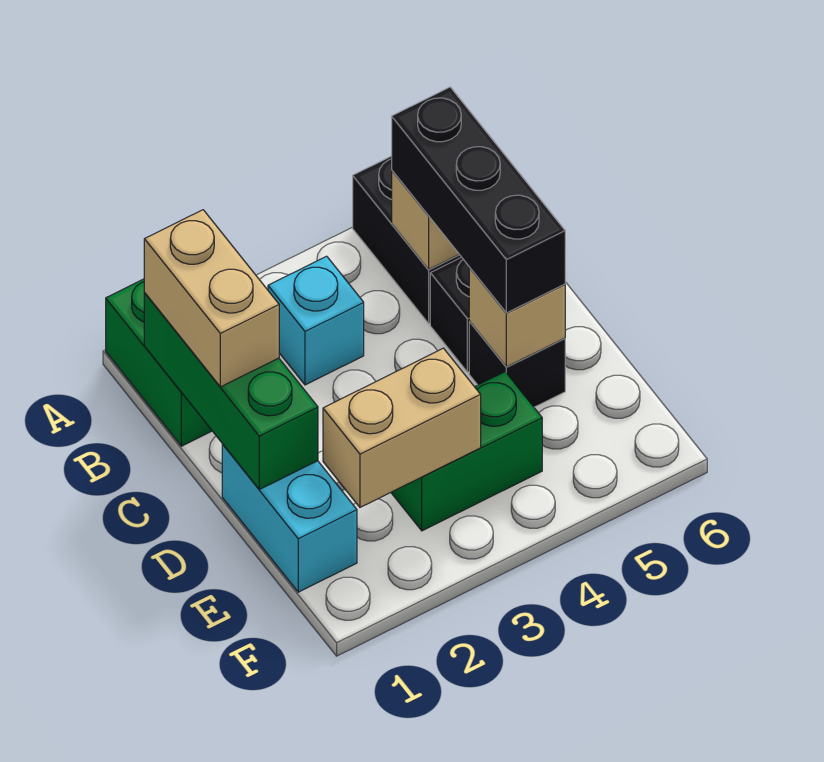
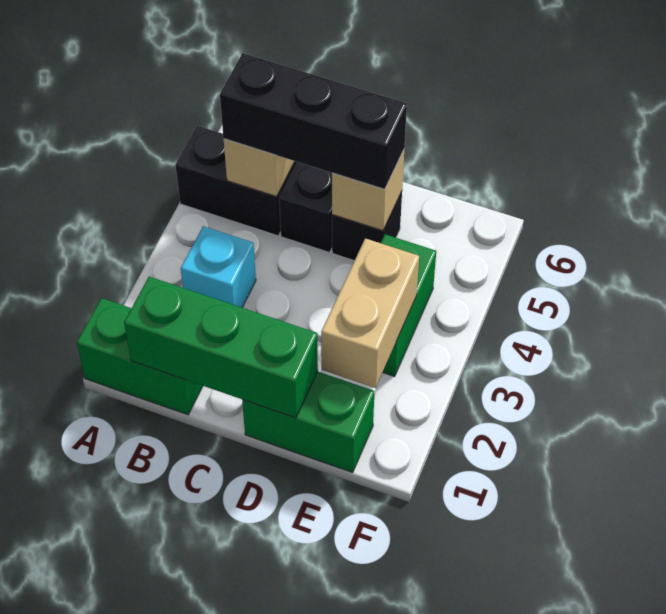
tan 1x2 brick [144,210,279,387] -> none
cyan 1x2 brick [222,444,357,592] -> green 1x2 brick [242,372,374,472]

